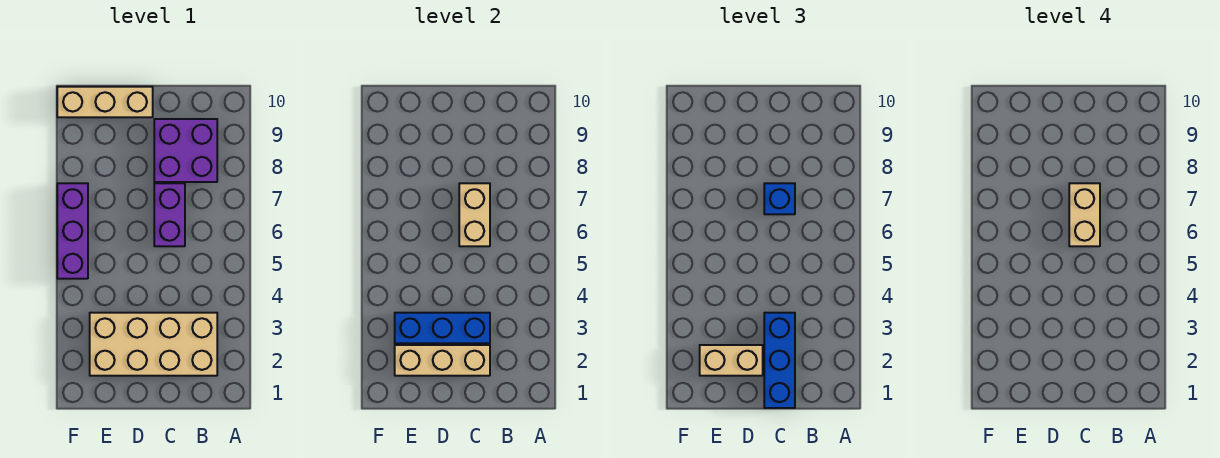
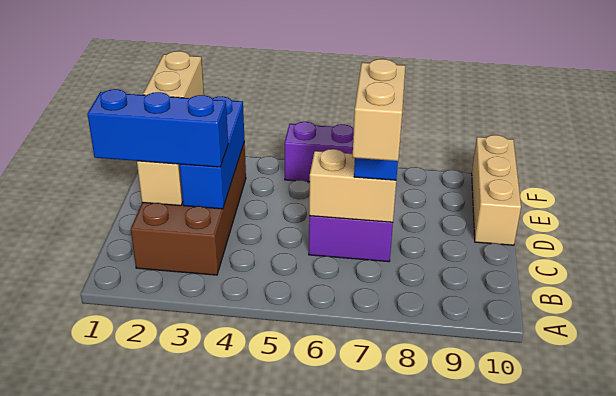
tan 2x4 brick [90,313,217,376] -> brown 2x4 brick [131,142,246,275]
purple 2x2 brick [154,119,217,182] -> none
tan 1x2 brick [1069,183,1100,246] -> tan 1x2 brick turned to [352,59,405,161]

